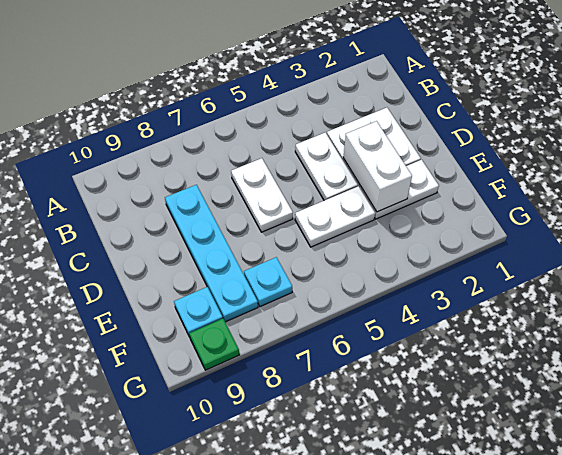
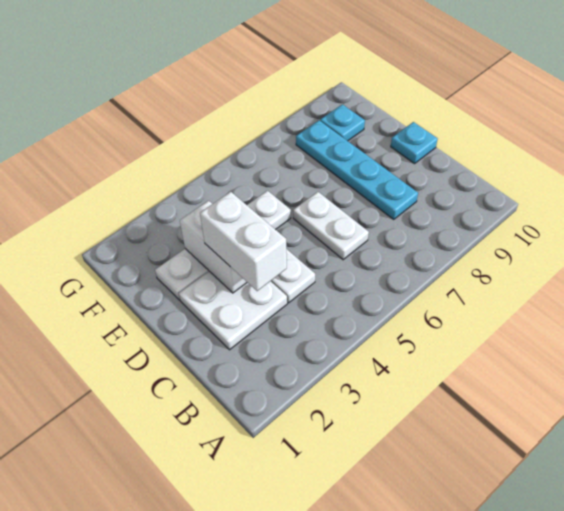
none -> white 1x2 brick [200,192,287,291]
cyan 1x1 plate [244,257,292,307] -> cyan 1x1 plate moved to [391,122,438,164]
green 1x1 plate [189,319,239,370] -> none

